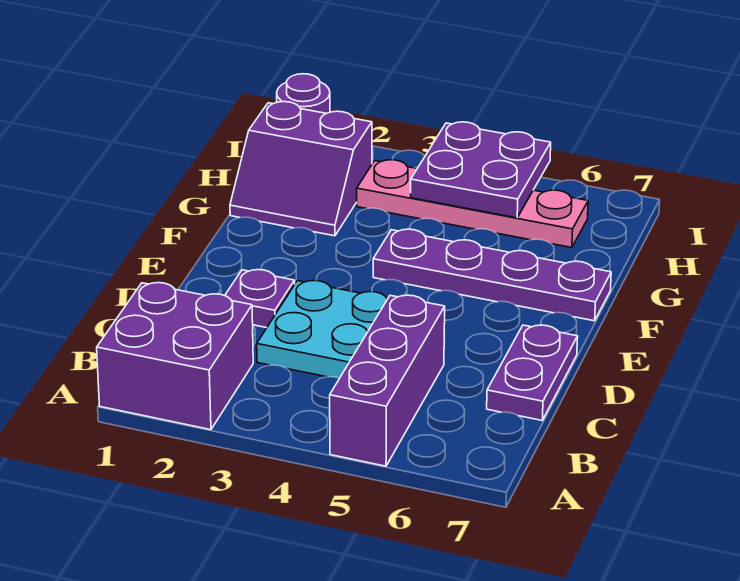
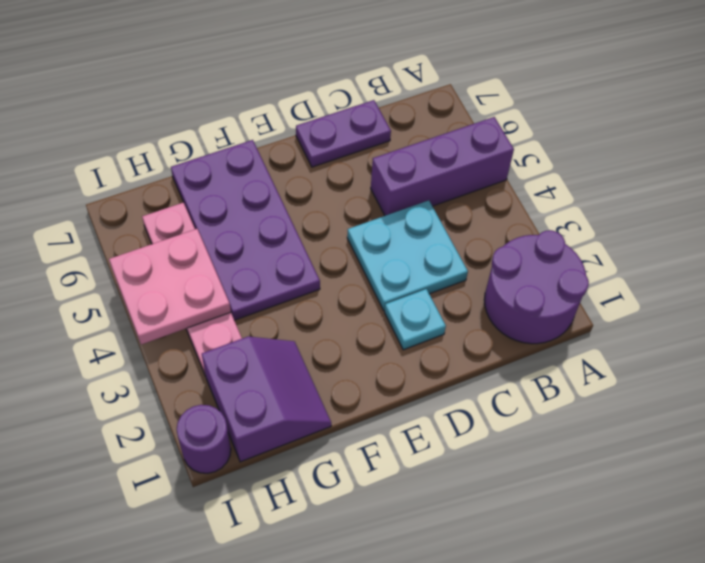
purple 2x2 brick [97,283,253,430] -> purple 2x2 round brick [484,230,589,344]
purple 1x1 plate [225,270,295,328] -> cyan 1x1 plate [385,289,446,350]
purple 1x4 plate [373,229,611,321] -> purple 2x4 plate [171,140,320,320]
purple 2x2 plate [411,122,551,218] -> pink 2x2 plate [109,229,231,345]

